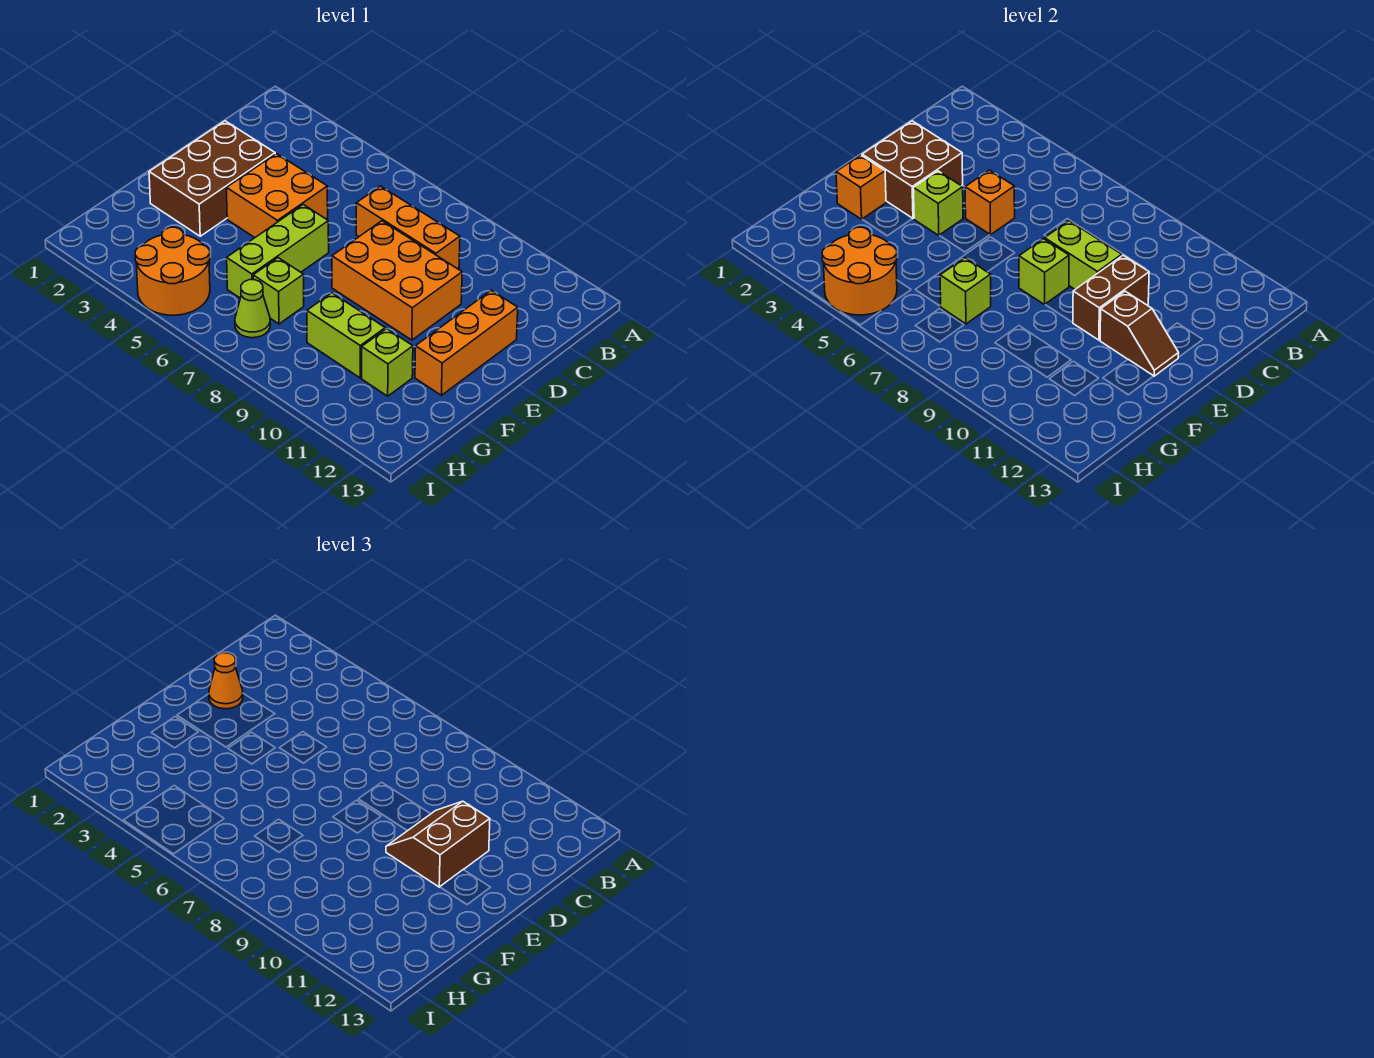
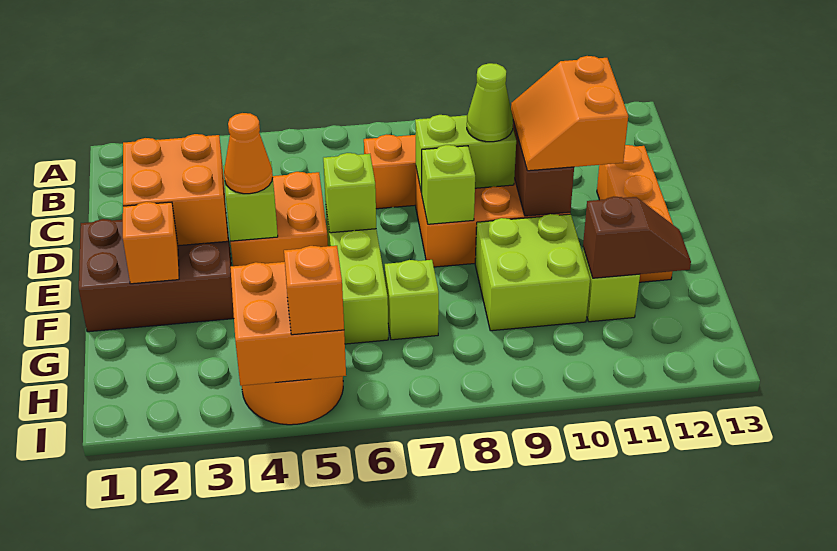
brown 2x3 brick [149,121,275,236] -> brown 2x3 brick turned to [79,216,234,332]
brown 2x2 brick [862,121,963,219] -> orange 2x2 brick [123,134,228,246]
orange 1x1 cone [209,653,243,709] -> orange 1x1 cone moved to [224,113,273,194]
orange 1x1 brick [965,170,1015,235] -> orange 1x1 brick moved to [284,246,344,335]
brown 2x2 slope [386,801,490,887] -> orange 2x2 slope [511,56,628,171]
brown 1x2 slope [1100,291,1179,376] -> brown 1x2 slope moved to [583,197,691,278]
lime 1x1 brick [940,258,991,324] -> lime 1x1 brick moved to [323,153,376,233]
lime 1x2 brick [307,293,385,378] -> lime 2x2 brick [475,214,590,331]
orange 2x2 round brick [822,227,897,315] -> orange 2x2 brick [230,262,346,386]
lime 1x1 cone [235,280,270,338] -> lime 1x1 cone moved to [467,63,513,142]

